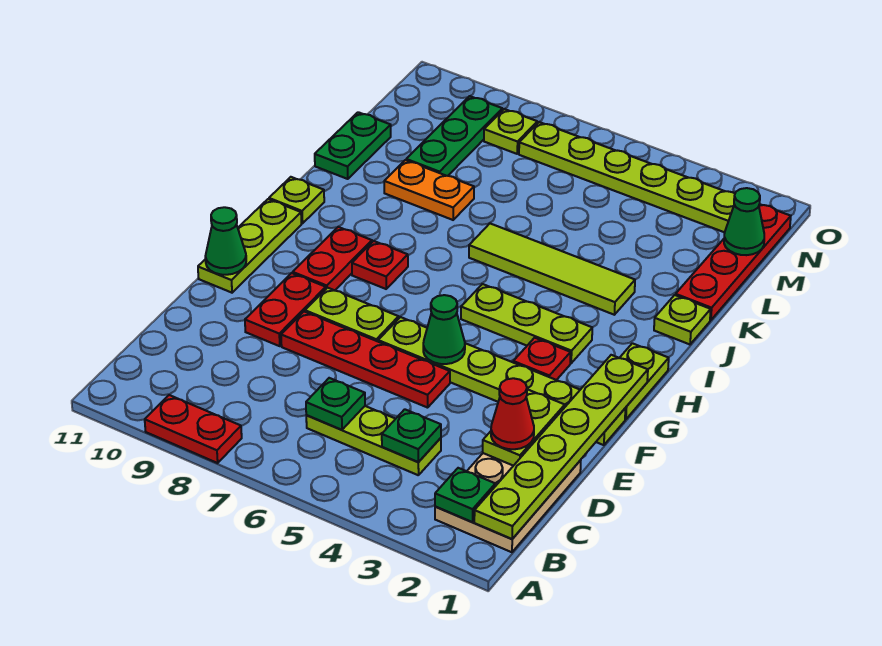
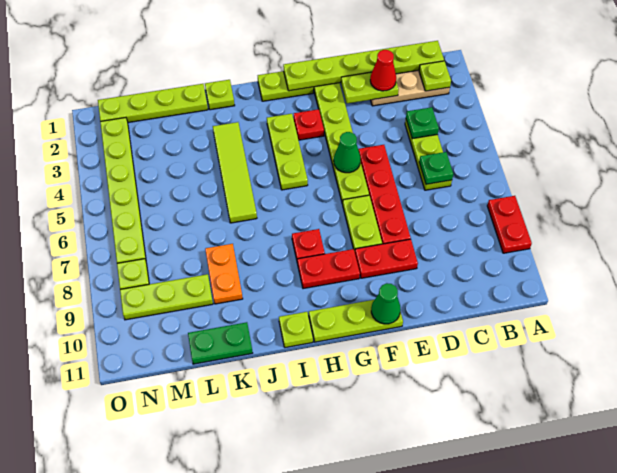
green 1x1 plate [435,468,495,522] -> lime 1x1 plate [419,61,451,91]
red 1x4 plate [676,204,791,320] -> lime 1x4 plate [98,84,208,123]
green 1x3 plate [406,96,502,176] -> lime 1x3 plate [120,274,213,320]
green 1x1 cone [724,188,764,255] -> none

